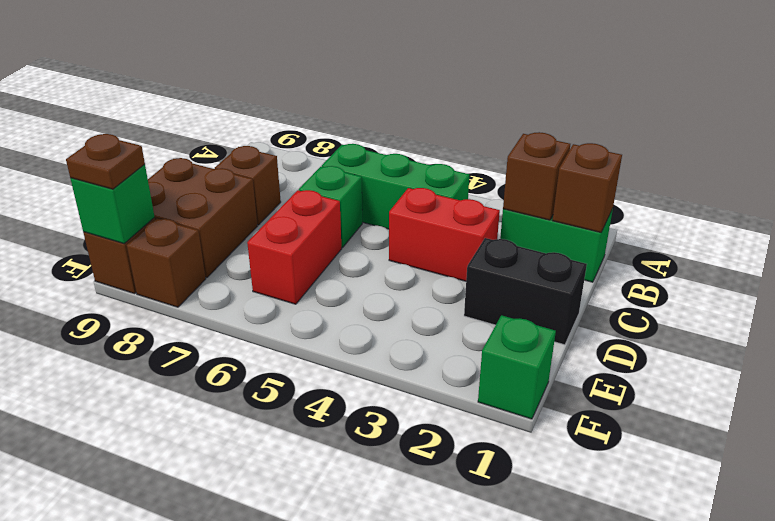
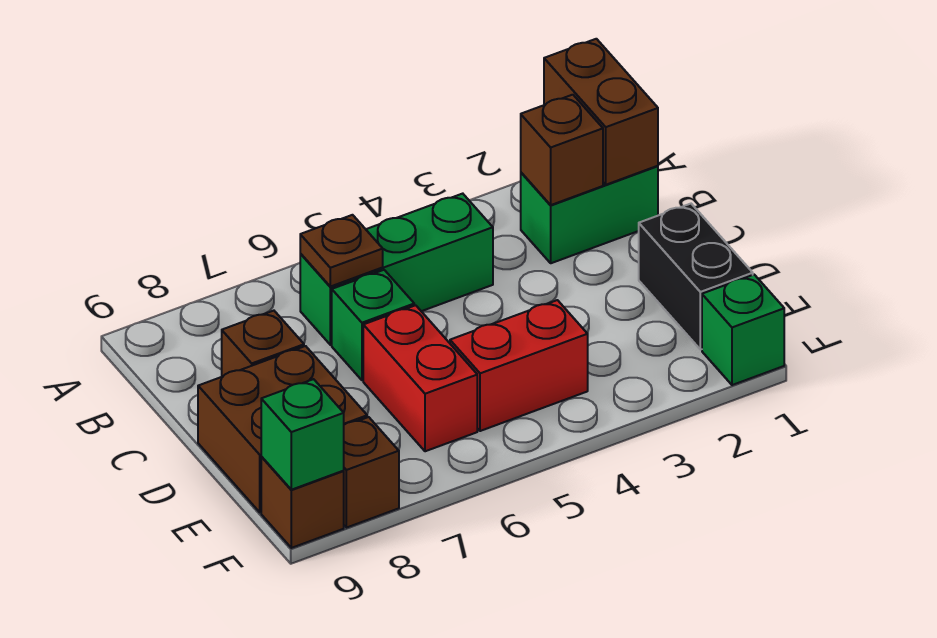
brown 1x1 brick [552,143,622,232] -> brown 1x2 brick [544,39,658,185]
red 1x2 brick [389,188,500,281] -> red 1x2 brick moved to [450,300,588,431]
black 1x2 brick [464,238,587,345] -> black 1x2 brick turned to [639,204,753,350]
brown 1x1 plate [66,134,145,189] -> brown 1x1 plate moved to [300,215,383,287]

